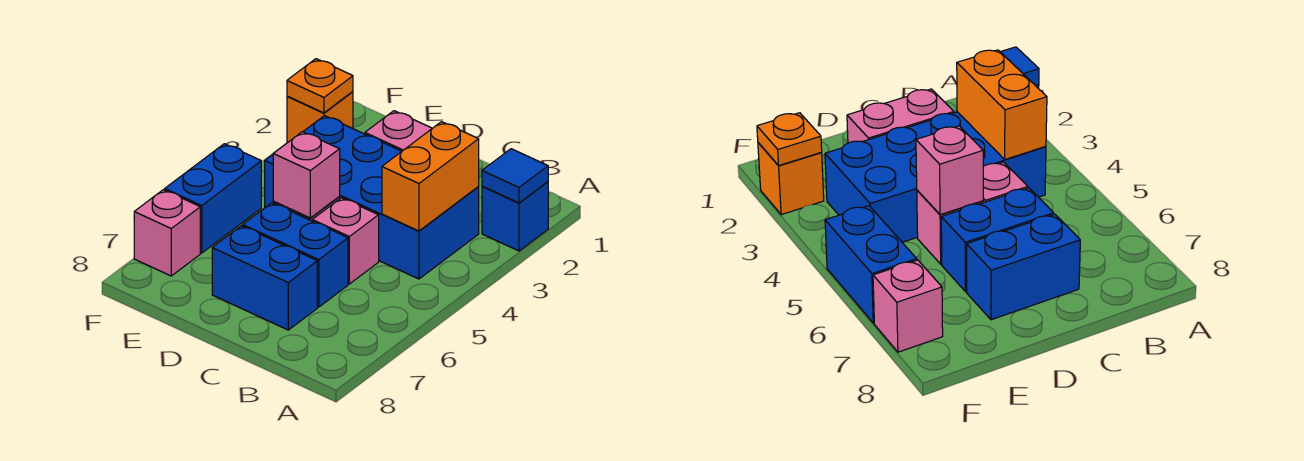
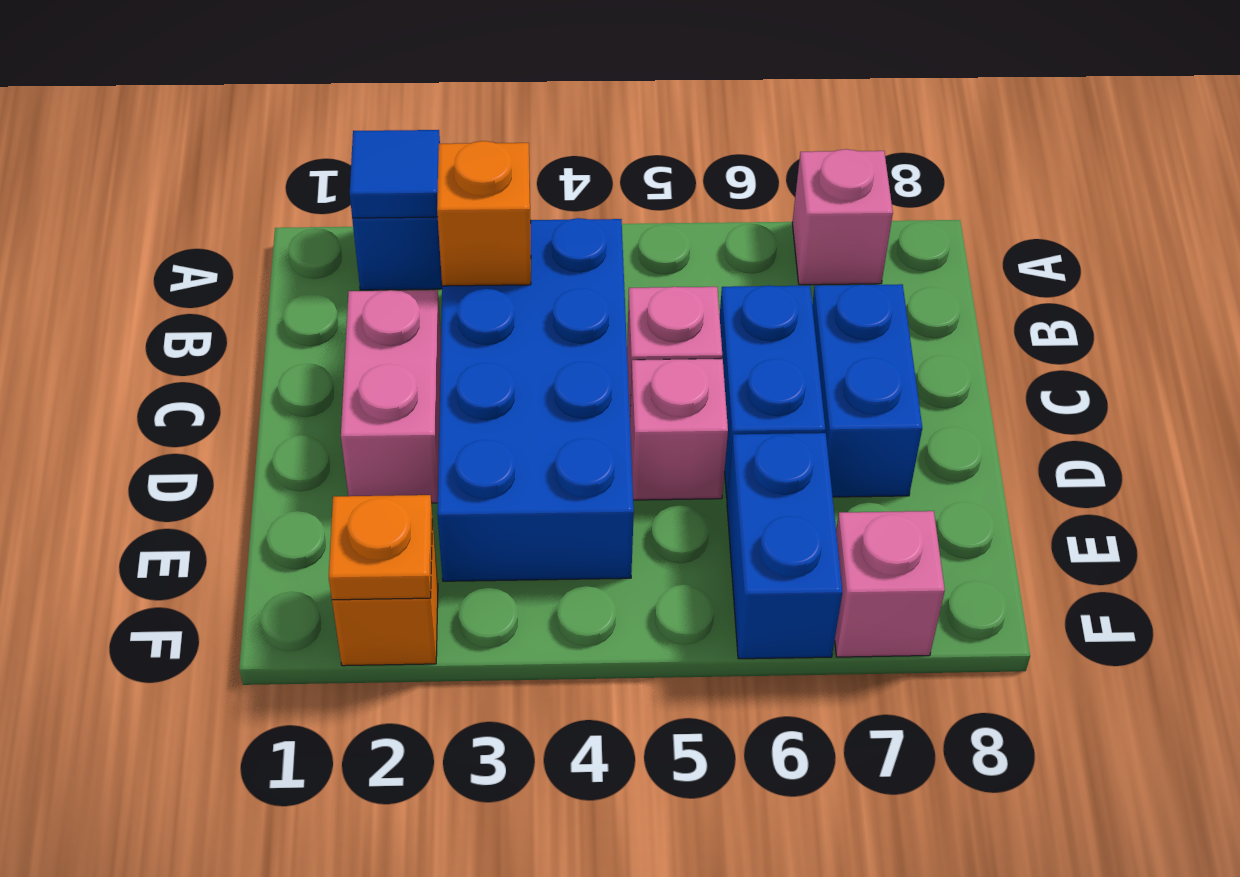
orange 1x2 brick [382,122,479,231] -> orange 1x1 brick [437,141,531,286]
pink 1x1 brick [273,132,340,218] -> pink 1x1 brick moved to [792,149,893,285]
blue 1x2 brick [165,144,261,253] -> blue 1x2 brick turned to [727,433,843,659]

